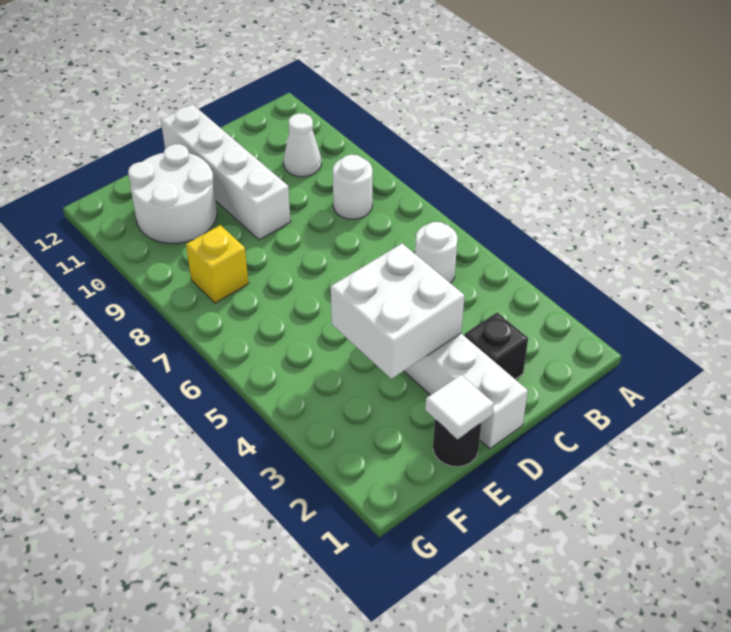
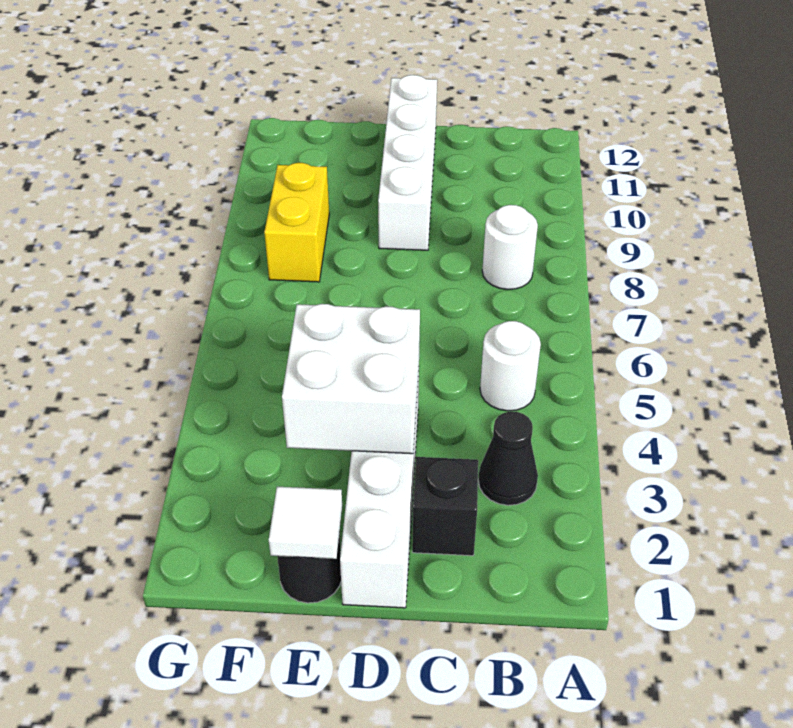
none -> black 1x1 cone [478,411,538,505]
white 1x1 cone [283,113,321,177] -> none
white 2x2 round brick [128,144,217,243] -> none
yellow 1x1 brick [186,225,249,303] -> yellow 1x2 brick [264,163,329,282]

